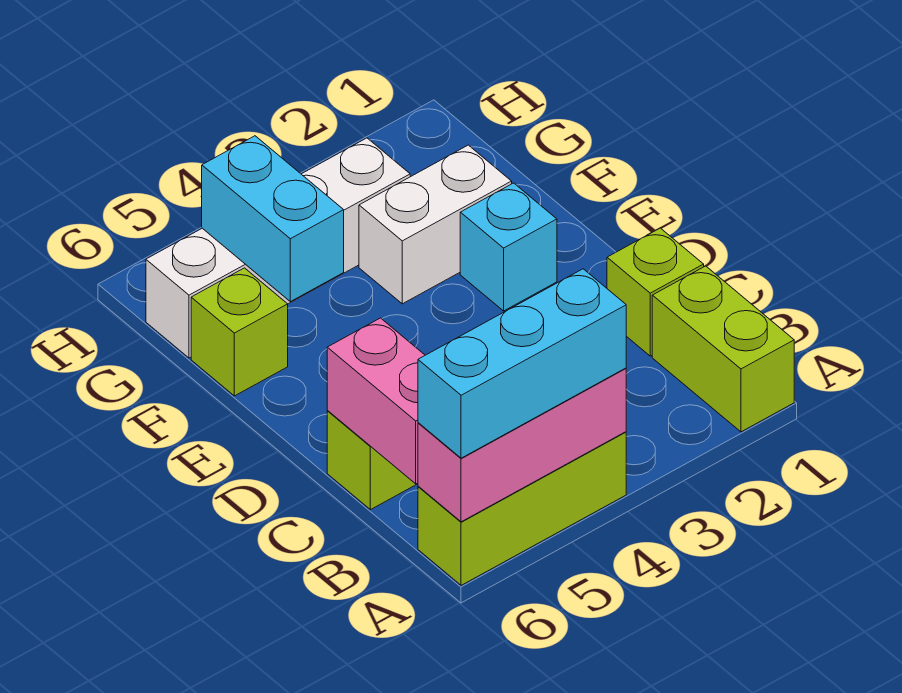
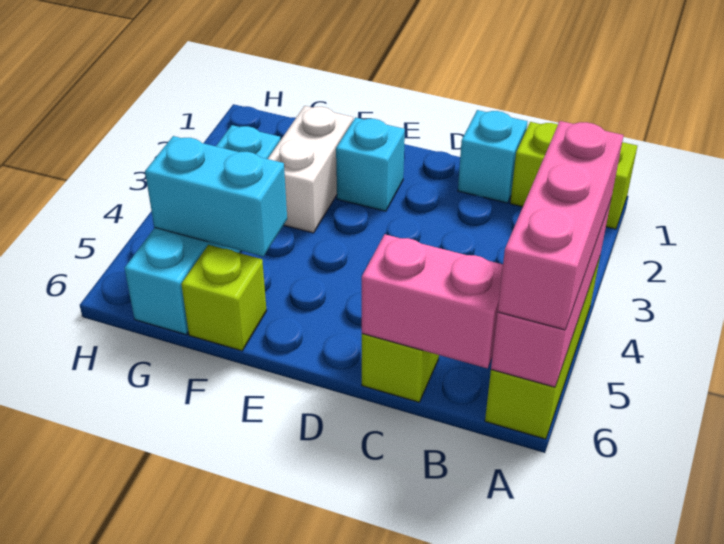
cyan 1x3 brick [418,269,626,458] -> pink 1x3 brick [498,121,624,330]
lime 1x1 brick [607,228,704,356] -> cyan 1x1 brick [458,110,528,203]
white 1x4 brick [146,138,410,358] -> cyan 1x4 brick [125,125,280,334]

